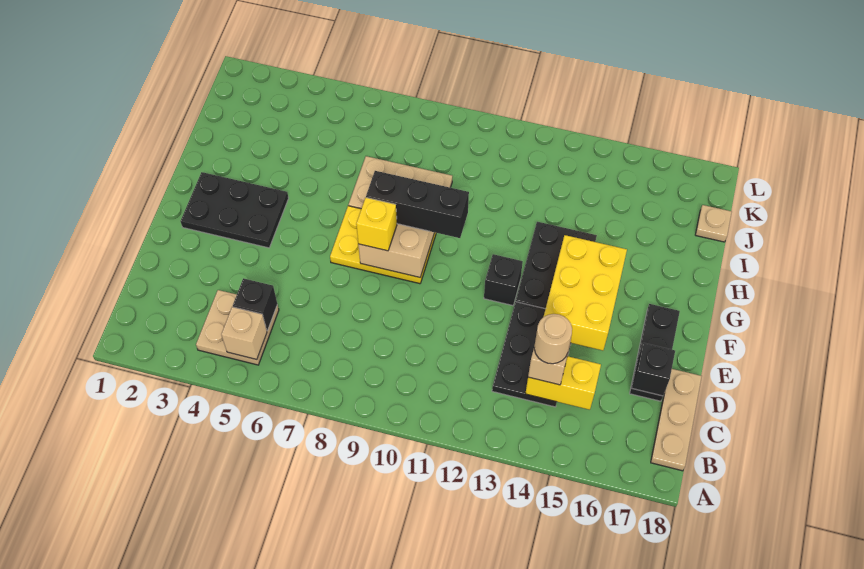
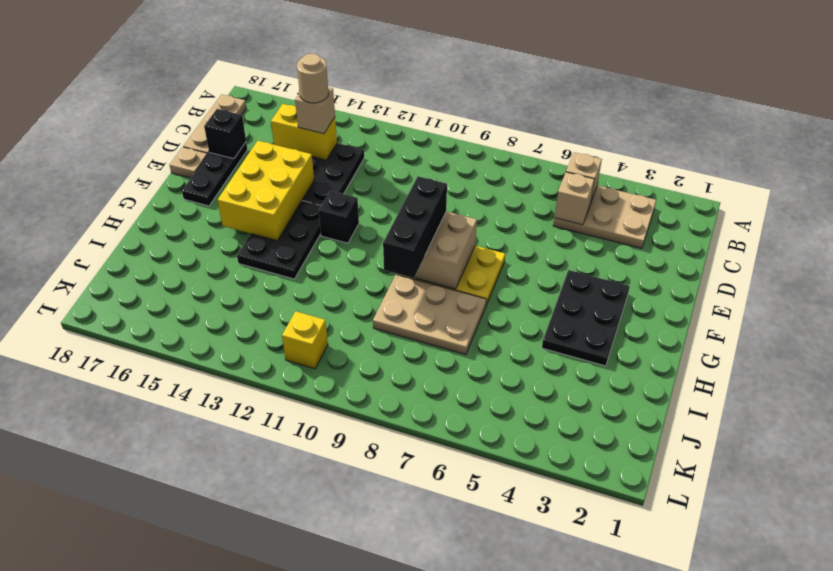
tan 2x2 plate [196,290,279,365] -> tan 2x3 plate [553,186,656,248]
black 1x1 brick [233,278,277,330] -> tan 1x1 brick [555,172,594,225]
black 2x3 plate [181,172,289,248] -> black 2x3 plate turned to [542,270,630,366]
yellow 1x1 brick [356,198,397,251] -> yellow 1x1 brick moved to [282,311,328,369]
black 1x3 brick [366,171,469,238] -> black 1x3 brick turned to [383,176,447,278]
tan 1x1 plate [696,205,732,242] -> tan 1x1 plate moved to [170,147,208,178]

